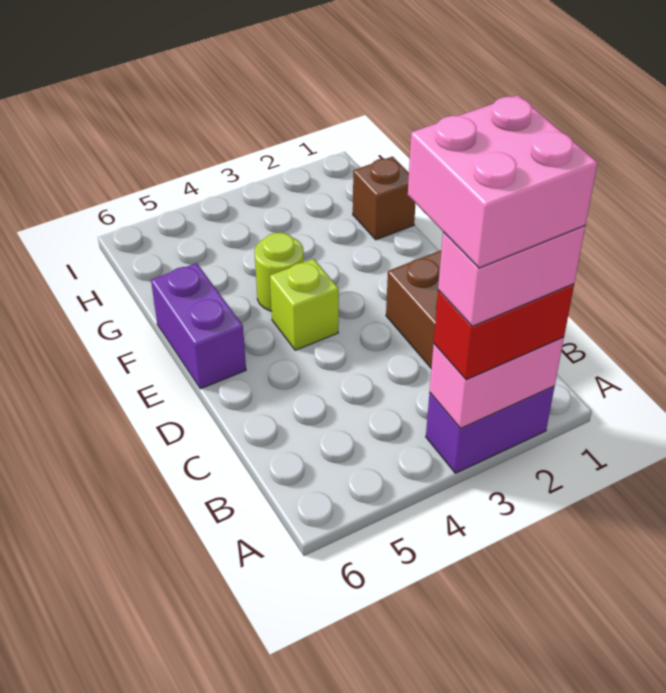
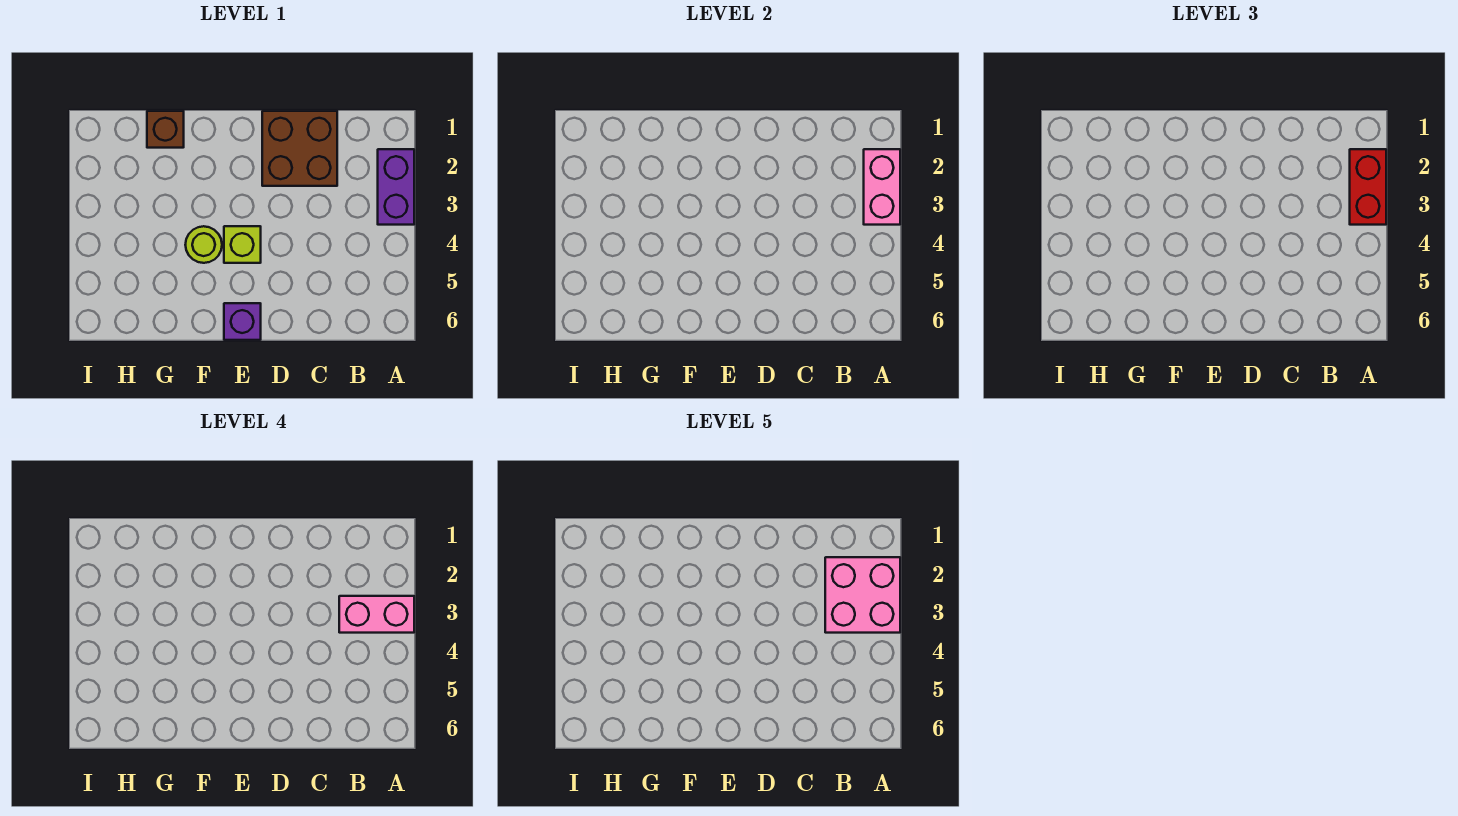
pink 1x2 brick [438,226,585,326] -> pink 1x2 brick turned to [339,596,414,633]
purple 1x2 brick [151,263,246,389] -> purple 1x1 brick [224,303,261,340]

